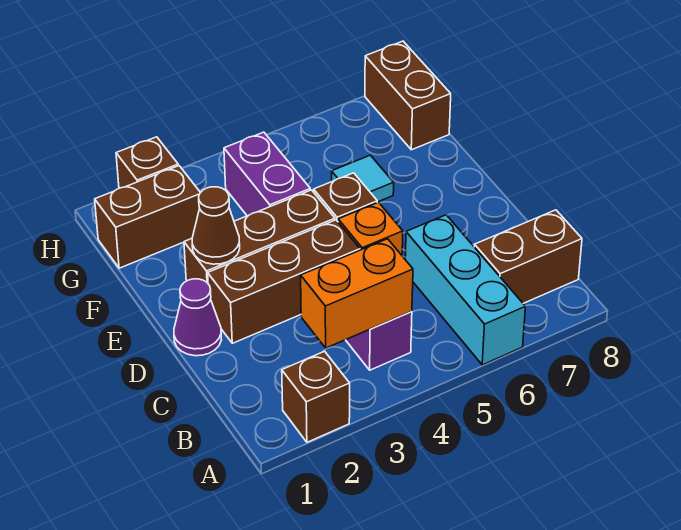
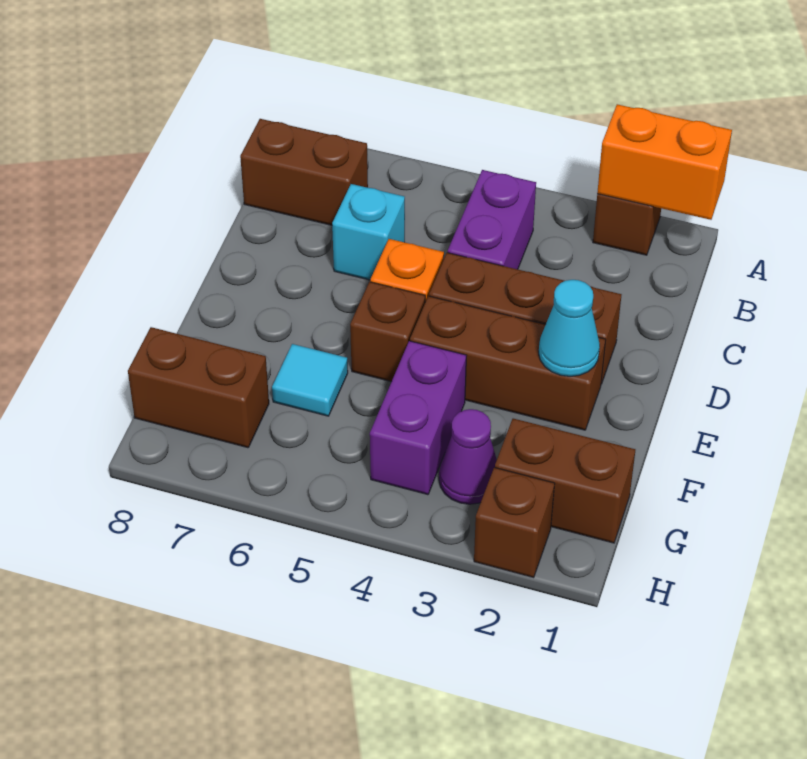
cyan 1x3 brick [405,215,525,365] -> cyan 1x1 brick [332,184,405,280]
orange 1x2 brick [301,239,413,348] -> orange 1x2 brick moved to [597,104,732,220]
purple 1x1 cone [174,279,221,356] -> purple 1x1 cone moved to [439,409,497,504]
brown 1x1 cone [192,187,240,264] -> cyan 1x1 cone [539,280,600,376]
brown 1x2 brick [365,41,451,150] -> brown 1x2 brick turned to [128,327,269,448]

